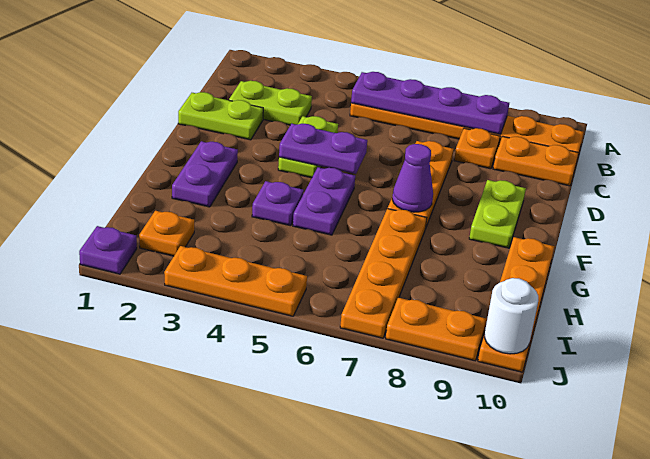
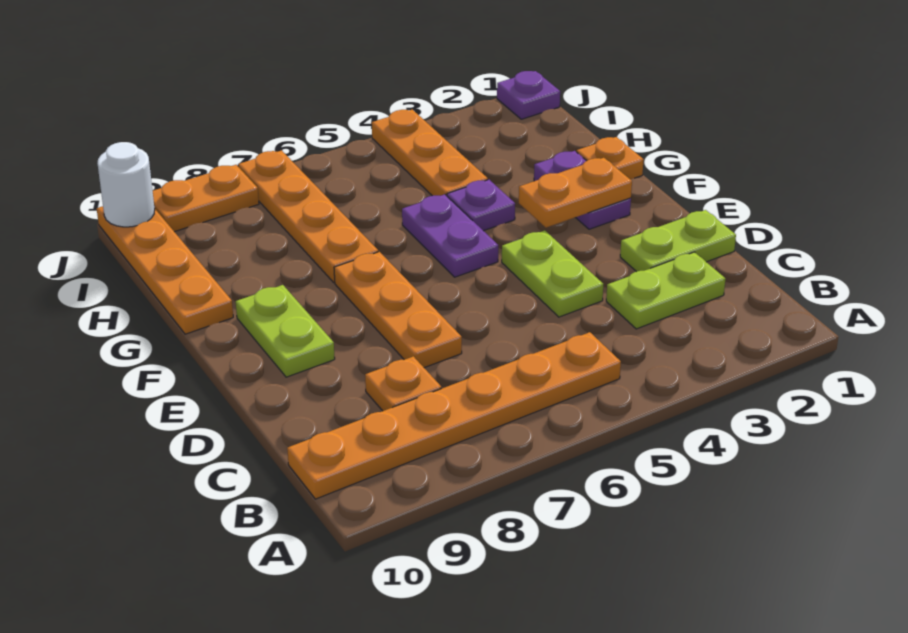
purple 1x4 plate [351,72,509,134] -> none
orange 1x2 plate [493,136,578,186] -> orange 1x2 plate moved to [519,158,632,228]
purple 1x2 plate [279,124,367,174] -> none
purple 1x1 cone [392,144,433,212] -> none
orange 1x1 plate [139,211,194,256] -> orange 1x1 plate moved to [577,137,644,179]
orange 1x3 plate [164,246,307,316] -> orange 1x3 plate turned to [372,110,488,196]

